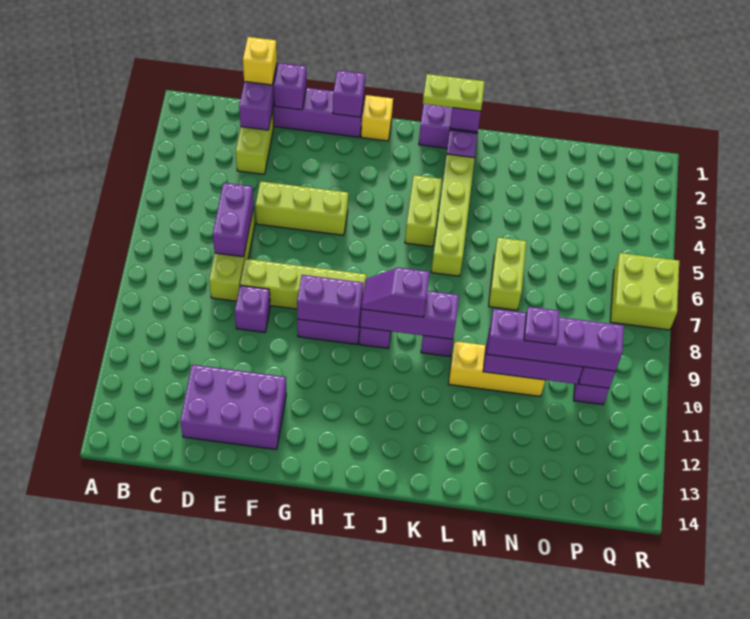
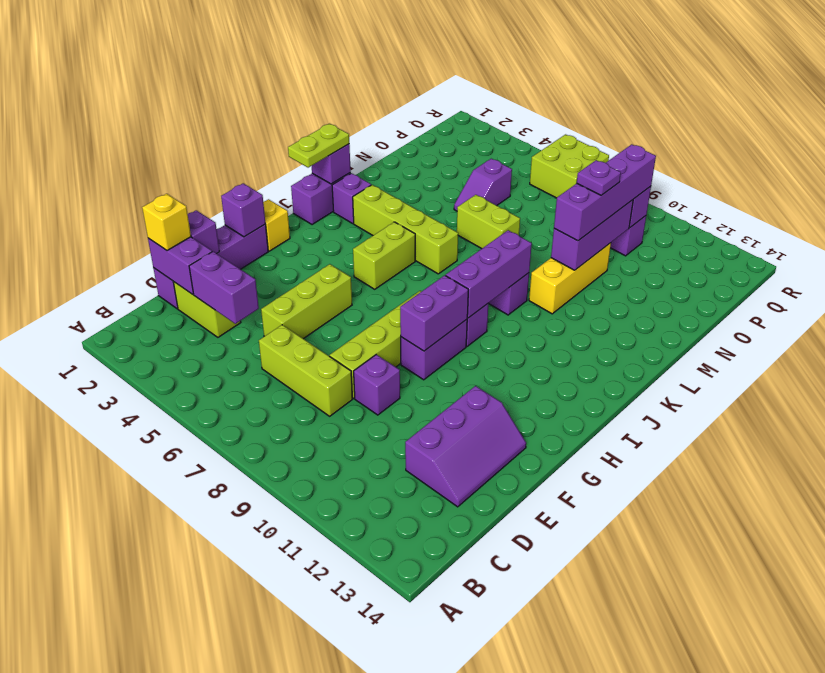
purple 1x2 brick [213,183,254,257] -> purple 1x2 brick moved to [189,252,259,324]
purple 2x3 brick [180,365,286,449] -> purple 2x3 slope [405,386,526,507]
purple 1x2 slope [361,268,430,317] -> purple 1x2 slope moved to [454,159,512,211]
lime 1x2 brick [405,175,442,247] -> lime 1x2 brick turned to [353,222,415,289]

